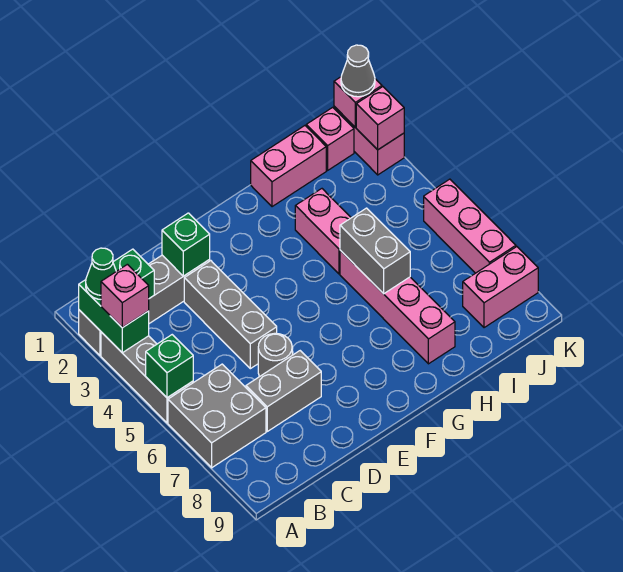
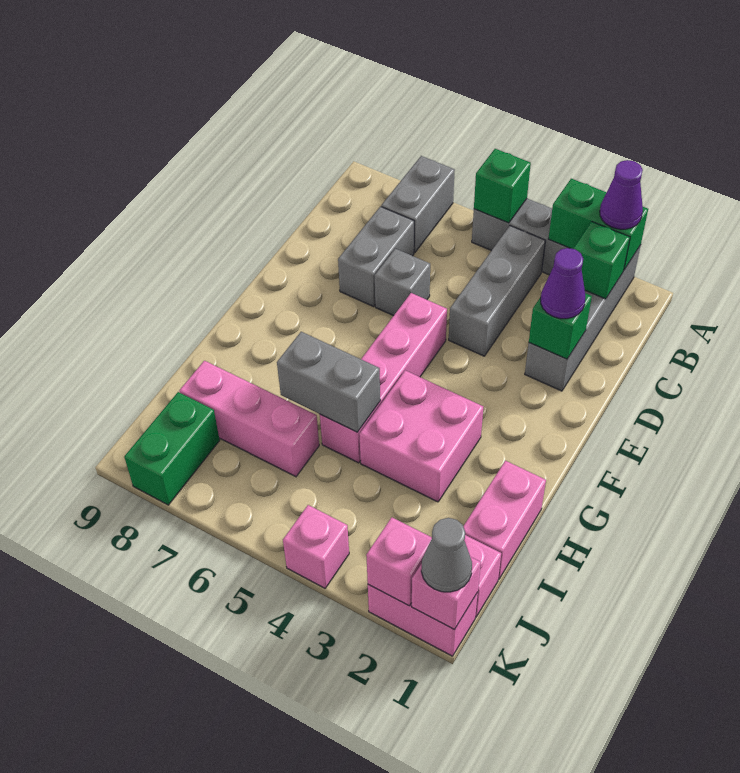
green 1x1 cone [86,248,116,299] -> purple 1x1 cone [600,160,643,229]
pink 1x1 brick [101,264,149,328] -> pink 1x1 brick moved to [283,505,349,588]
grey 2x2 brick [168,364,266,468] -> grey 1x2 brick [381,156,455,252]
none -> purple 1x1 cone [541,248,585,319]
grey 1x3 brick [184,261,277,369] -> grey 1x3 brick turned to [449,226,546,356]
grey 1x1 round brick [258,333,292,377] -> grey 1x1 brick [375,249,430,316]
pink 1x2 brick [295,189,351,274] -> pink 2x2 brick [359,370,483,502]
pink 1x4 brick [340,251,455,364] -> pink 1x4 brick turned to [320,293,447,463]
pink 1x2 brick [463,247,538,328] -> green 1x2 brick [124,392,220,505]
pink 1x3 brick [424,179,516,273] -> pink 1x3 brick moved to [179,361,319,477]

